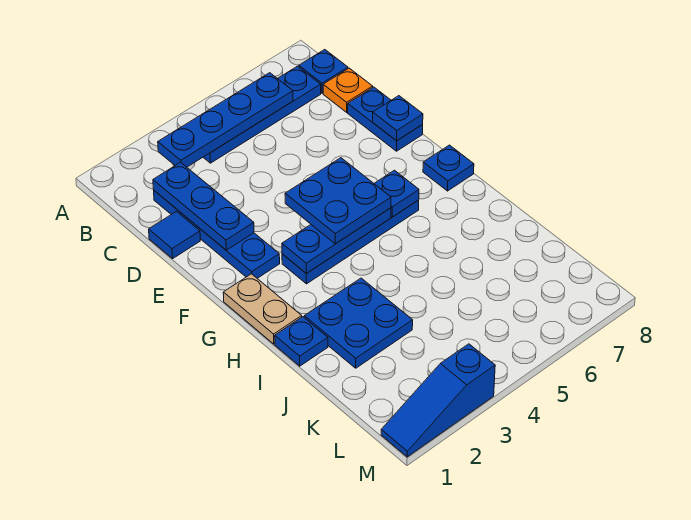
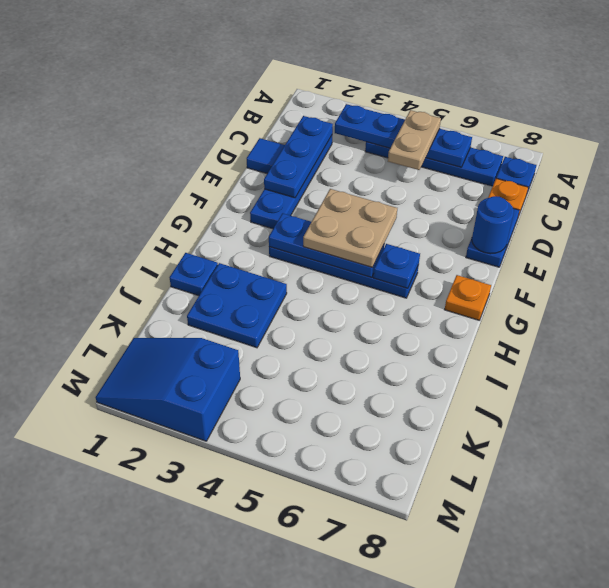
blue 1x1 plate [373,96,423,141] -> blue 1x1 round brick [472,196,514,254]
blue 2x2 plate [285,158,391,244] -> tan 2x2 plate [303,189,397,268]
tan 1x2 plate [223,274,302,344] -> tan 1x2 plate moved to [388,110,441,170]
blue 1x1 plate [423,145,474,191] -> orange 1x1 plate [445,275,491,320]
blue 1x3 slope [381,344,495,457] -> blue 2x3 slope [96,338,240,441]

